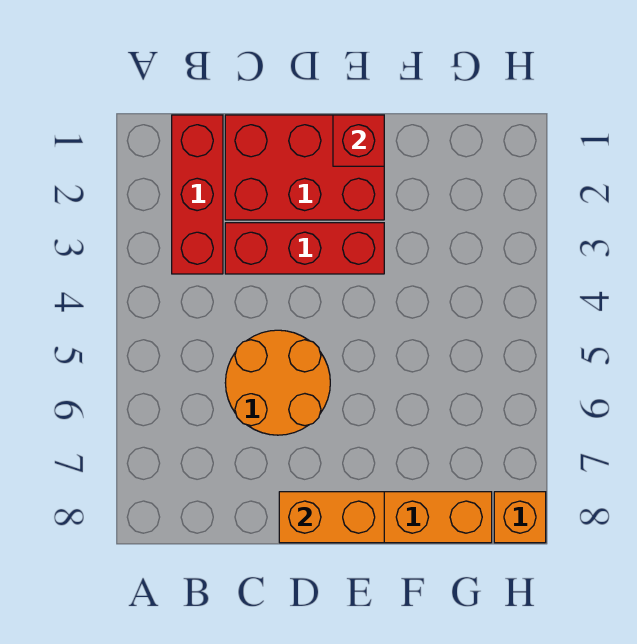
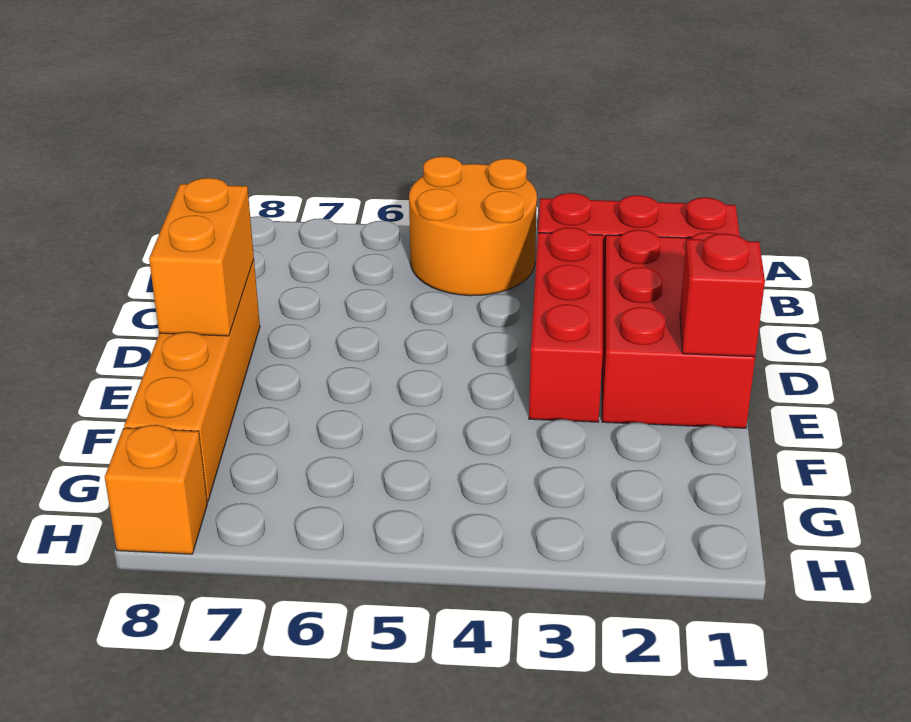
orange 2x2 round brick [225,330,330,435] -> orange 2x2 round brick moved to [409,157,537,296]

